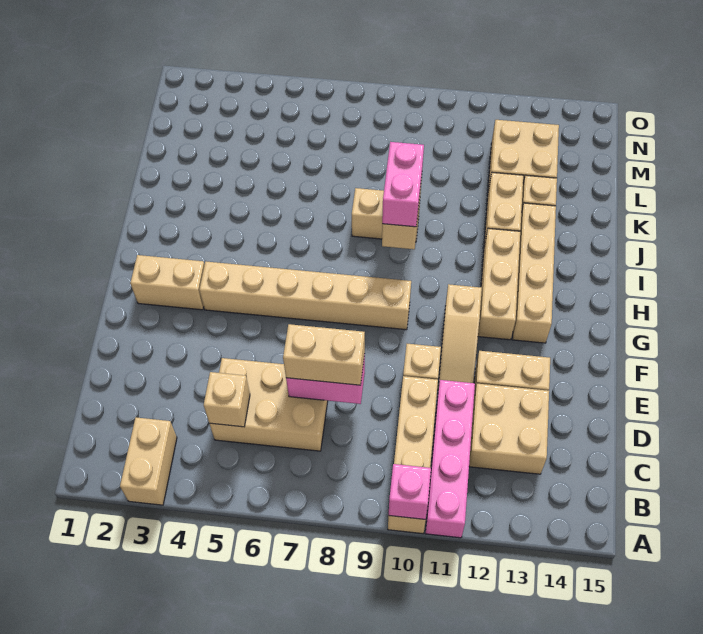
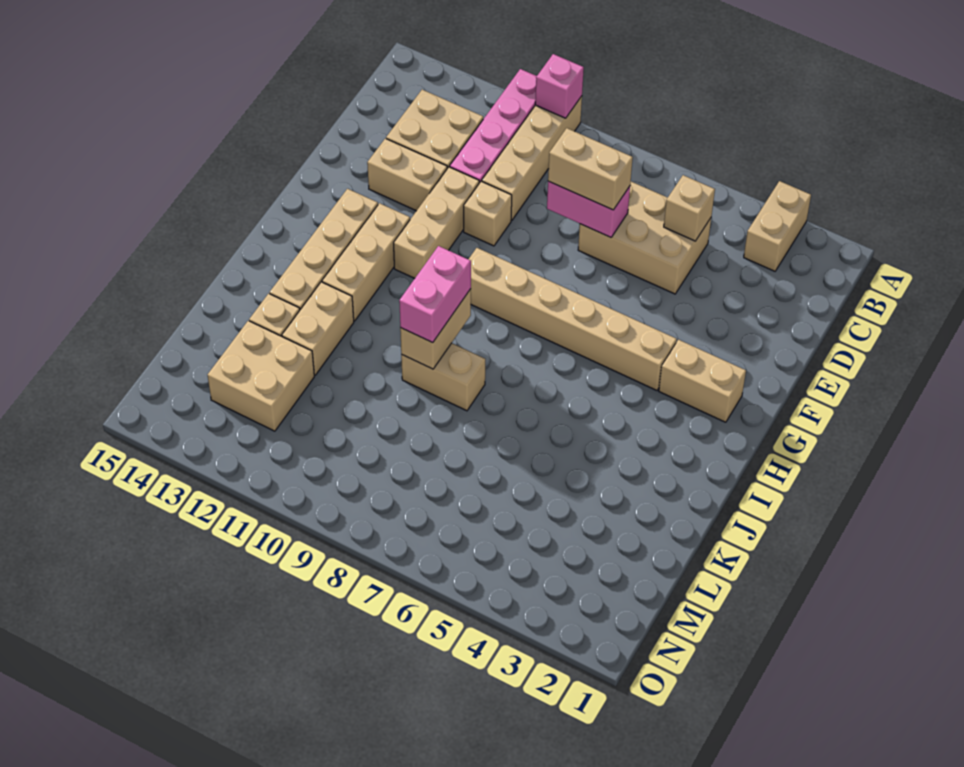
tan 1x3 slope [438,284,482,389] -> tan 1x3 brick [394,167,479,278]

